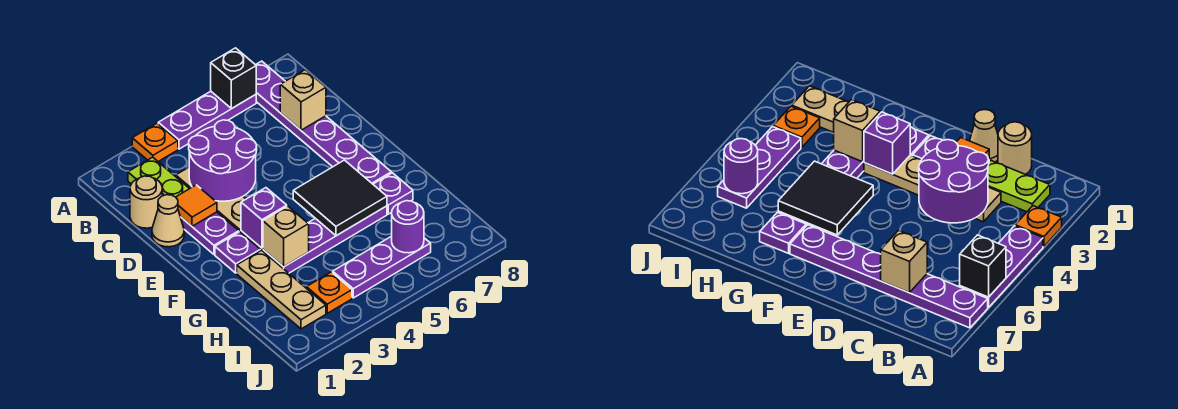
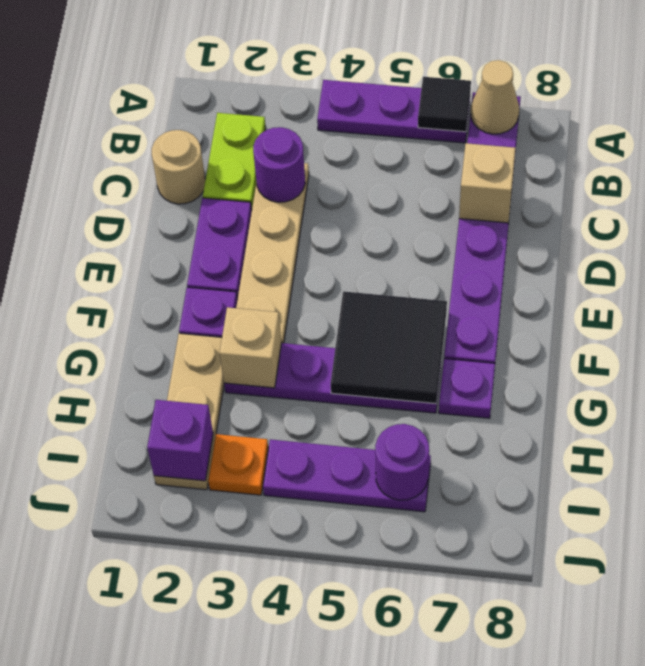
orange 1x1 plate [132,123,178,162] -> none
black 1x1 brick [211,48,256,109] -> black 1x1 tile [418,77,471,132]
purple 2x2 round brick [189,120,257,201] -> purple 1x1 round brick [253,127,305,202]
tan 1x1 cone [152,195,184,247] -> tan 1x1 cone moved to [471,60,519,134]
orange 1x1 tile [176,185,217,226] -> none
purple 1x1 brick [241,188,287,248] -> purple 1x1 brick moved to [147,400,213,481]

